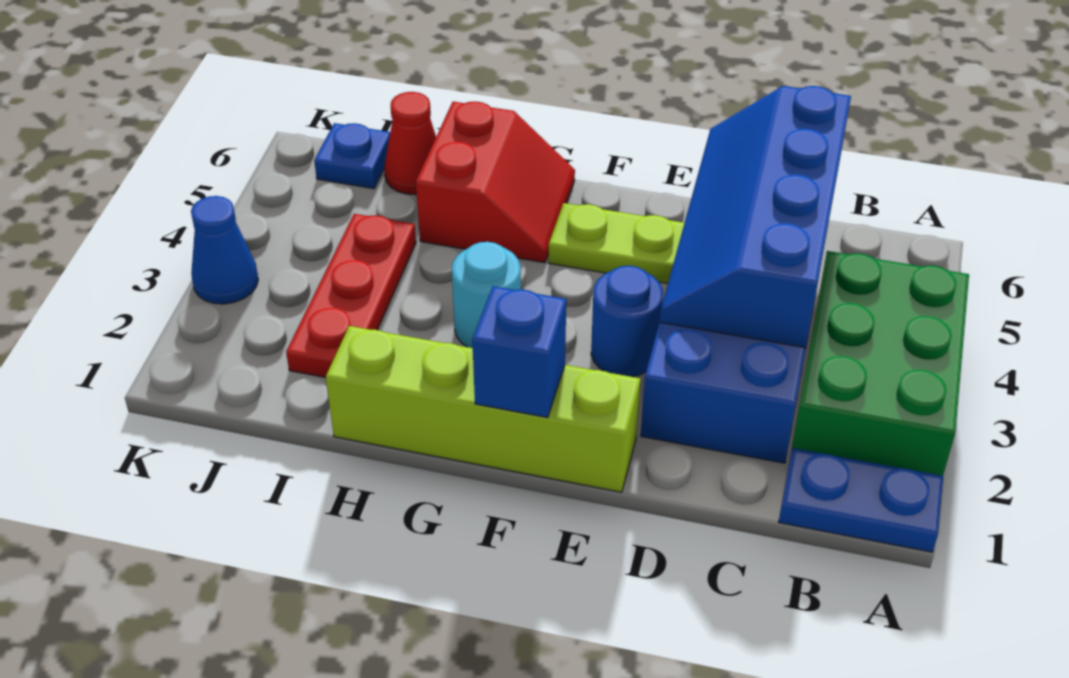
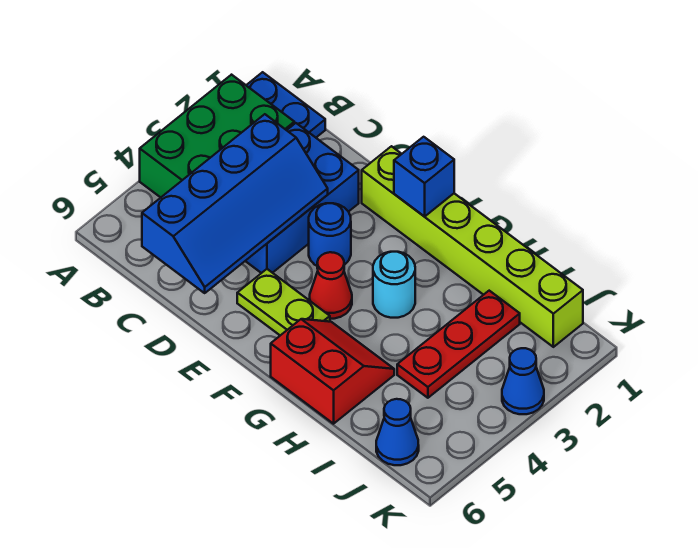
lime 1x4 brick [326,326,640,492] -> lime 1x6 brick [362,146,583,347]
red 2x2 slope [416,102,575,263] -> red 2x2 slope turned to [271,319,394,424]
red 1x1 cone [384,92,436,195] -> red 1x1 cone moved to [310,252,352,319]
blue 1x1 plate [314,123,390,189] -> blue 1x1 cone [376,399,419,465]

